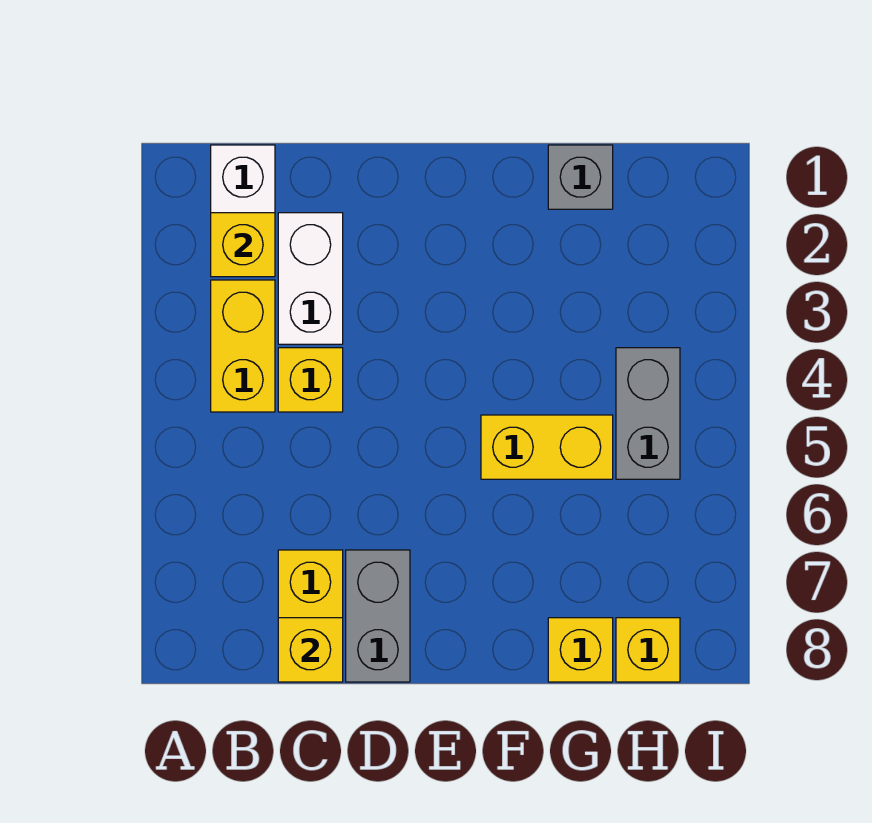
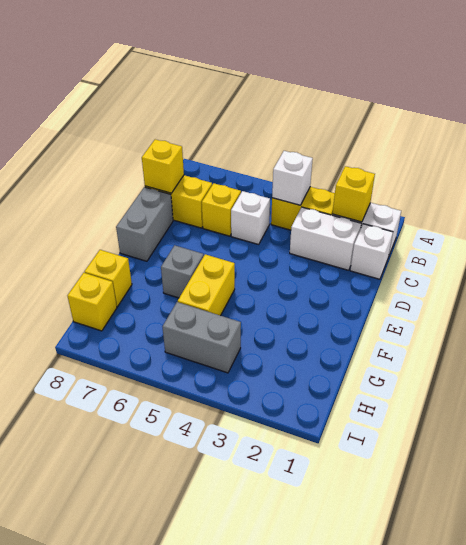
none -> white 1x1 brick [272,151,313,205]
none -> white 1x1 brick [350,224,393,279]
yellow 1x1 brick [278,348,343,412] -> yellow 1x1 brick moved to [202,183,241,236]
none -> white 1x1 brick [231,191,270,244]
grey 1x2 brick [346,550,410,682] -> grey 1x2 brick turned to [116,187,173,261]
grey 1x1 brick [548,145,613,209] -> grey 1x1 brick moved to [161,245,204,298]

